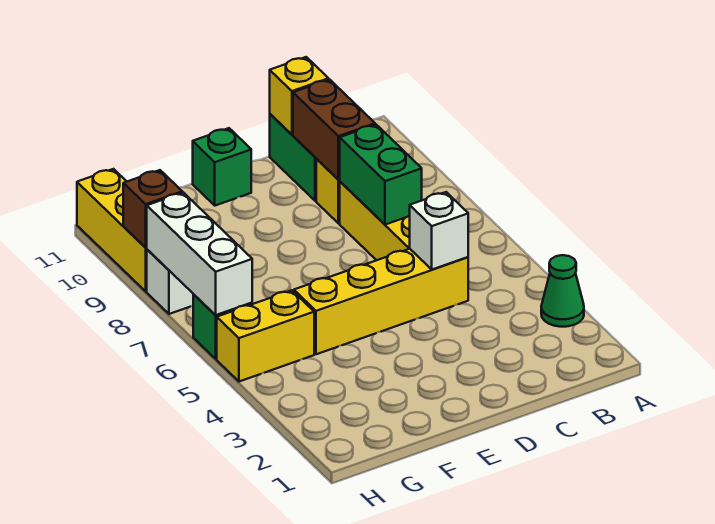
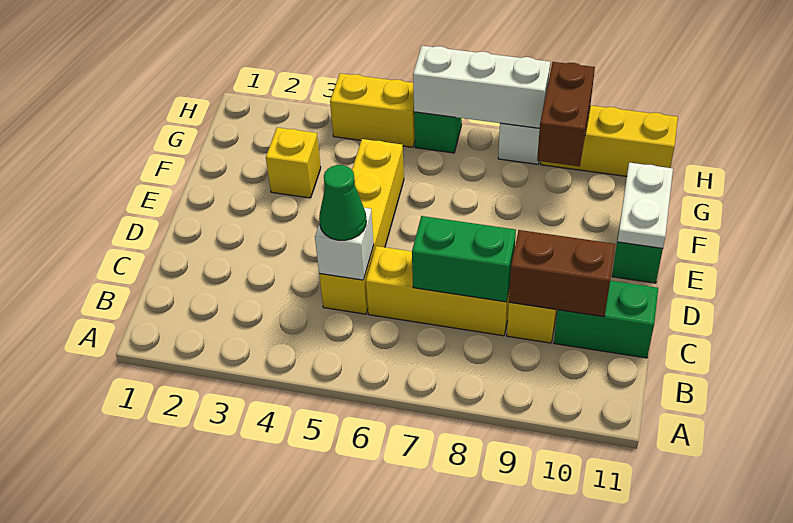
green 1x1 cone [541,255,584,327] -> green 1x1 cone moved to [319,165,366,240]
yellow 1x1 brick [270,57,329,134] -> yellow 1x1 brick moved to [266,127,321,198]
none -> white 1x2 plate [618,163,673,248]
yellow 1x2 brick [217,290,314,382] -> yellow 1x2 brick turned to [330,73,415,147]
brown 1x1 brick [123,170,182,248] -> brown 1x2 brick [537,62,595,166]

